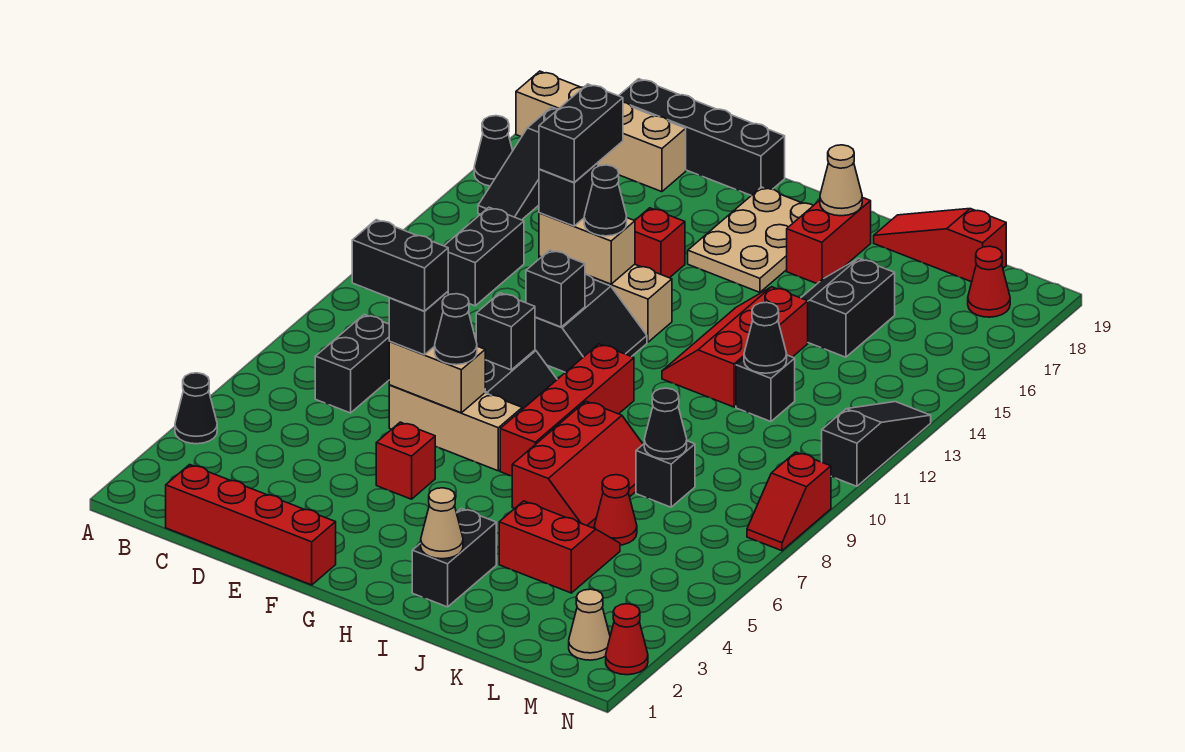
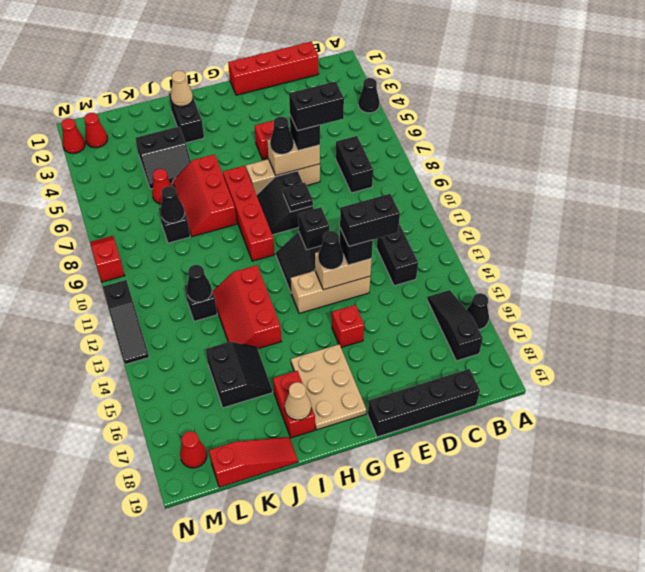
tan 1x4 brick [516,71,686,192] -> none
black 1x2 brick [539,84,623,182] -> black 1x2 brick turned to [340,194,400,246]
black 1x1 brick [476,293,535,370] -> black 1x1 plate [283,183,313,212]
red 2x3 slope [662,287,808,407] -> red 2x3 slope turned to [212,265,281,349]
red 2x2 slope [499,501,620,593] -> black 2x2 slope [135,127,191,189]
tan 1x1 cone [569,589,610,660] -> red 1x1 cone [84,113,108,148]

